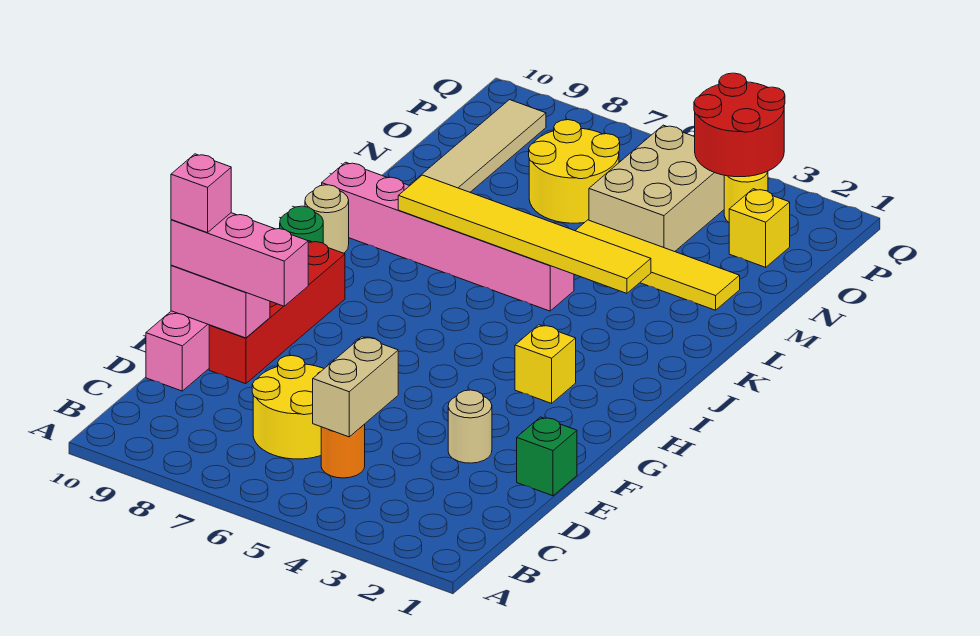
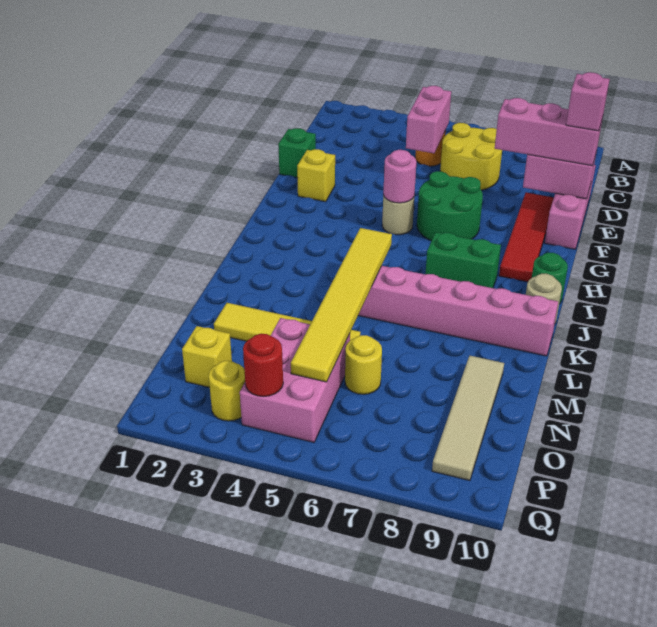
tan 1x2 brick [313,337,398,437] -> pink 1x2 brick [406,86,451,153]
tan 1x1 round brick [448,390,492,463] -> tan 1x1 round brick moved to [382,195,414,235]
red 1x4 brick [209,241,345,384] -> red 1x4 tile [499,192,554,282]
none -> green 2x2 round brick [417,171,483,241]
none -> pink 1x1 round brick [383,150,417,203]
yellow 1x1 brick [515,325,576,403] -> yellow 1x1 brick moved to [297,149,335,202]
none -> green 1x2 brick [425,232,501,288]
yellow 1x6 tile [398,175,651,293] -> yellow 1x6 tile turned to [291,228,392,382]
tan 2x3 brick [589,125,724,252] -> pink 2x3 brick [240,318,350,442]
yellow 2x2 round brick [529,120,620,223] -> yellow 1x1 round brick [345,335,382,394]
red 2x2 round brick [694,73,785,177] -> red 1x1 round brick [243,334,283,397]

